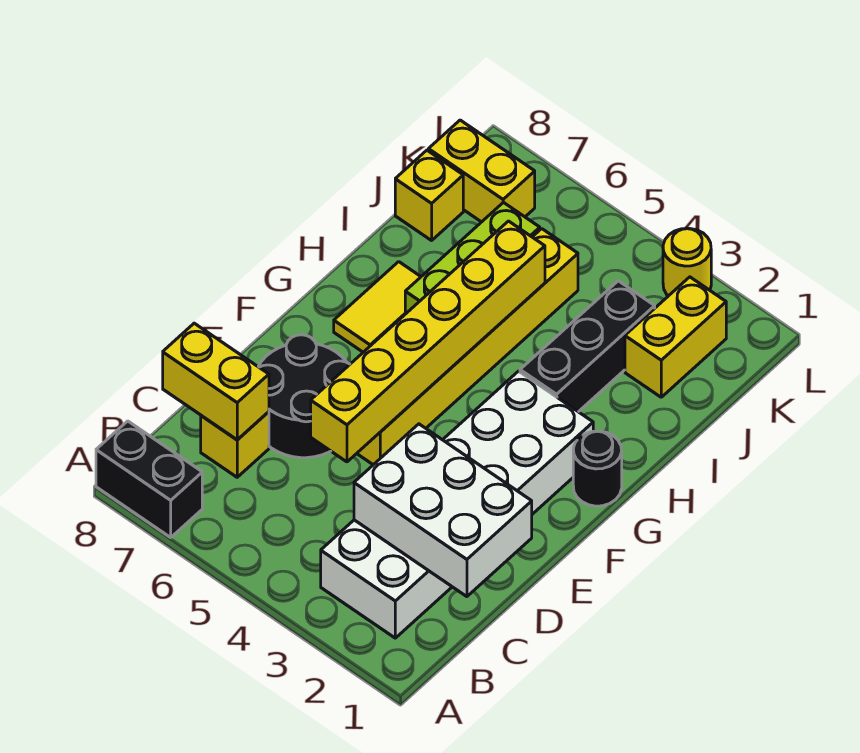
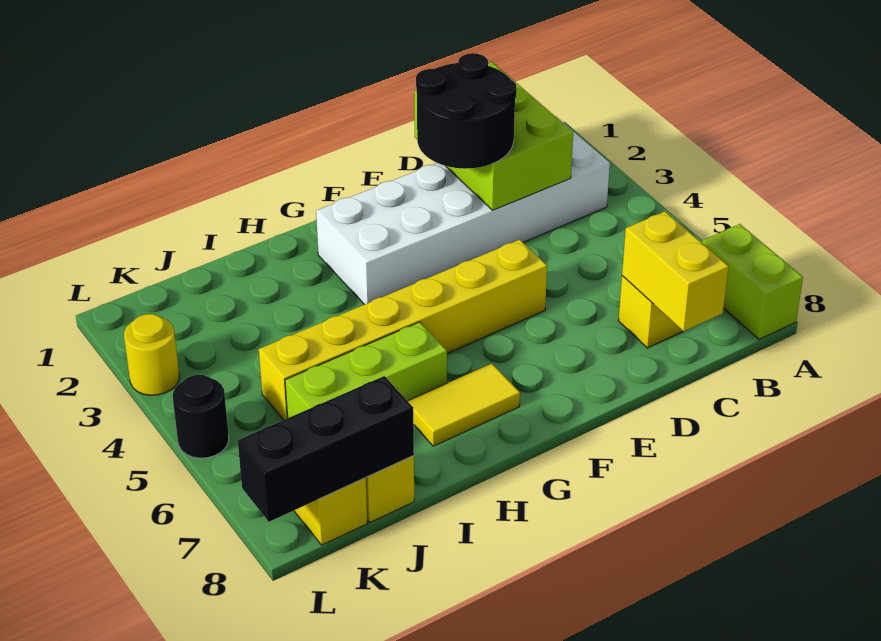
black 1x2 brick [96,421,202,537] -> lime 1x2 brick [702,224,803,339]
white 2x3 brick [354,424,532,597] -> lime 2x3 brick [414,62,573,210]
yellow 1x6 brick [311,221,545,462] -> none
black 2x2 round brick [258,335,350,458] -> black 2x2 round brick moved to [416,53,516,169]
black 1x1 round brick [573,431,622,506] -> black 1x1 round brick moved to [173,375,229,458]
black 1x3 brick [520,281,655,412] -> black 1x3 brick moved to [238,376,414,522]
yellow 1x2 brick [625,277,726,397] -> none

